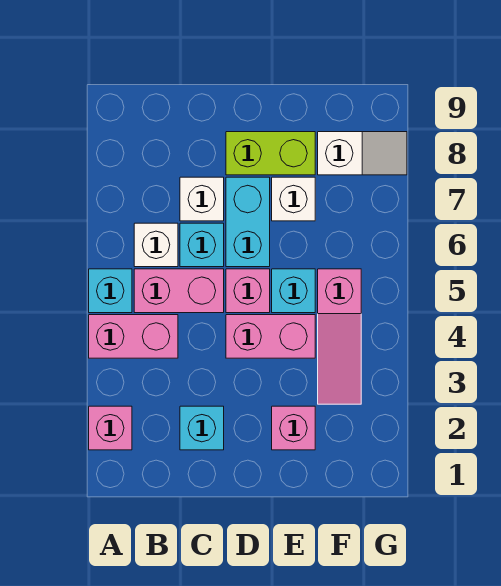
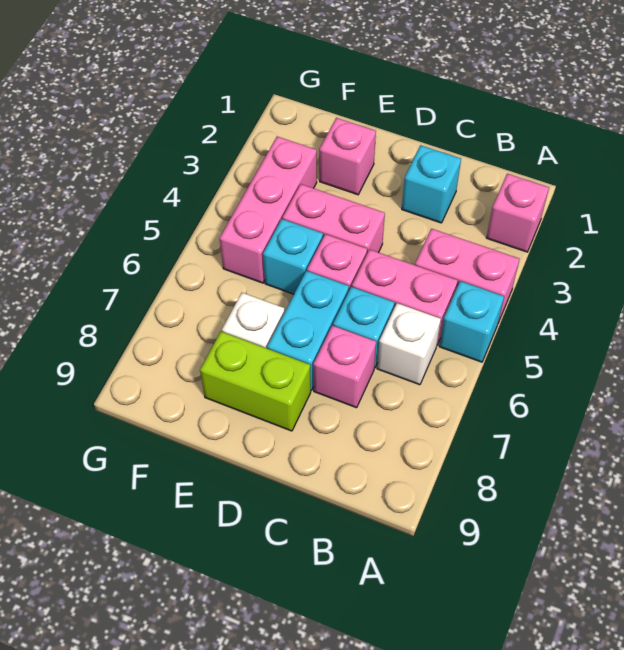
white 1x1 brick [180,177,224,221] -> pink 1x1 brick [313,325,376,408]
pink 1x3 slope [318,269,361,404] -> pink 1x3 brick [220,137,317,283]
white 1x2 slope [318,132,407,175] -> none

